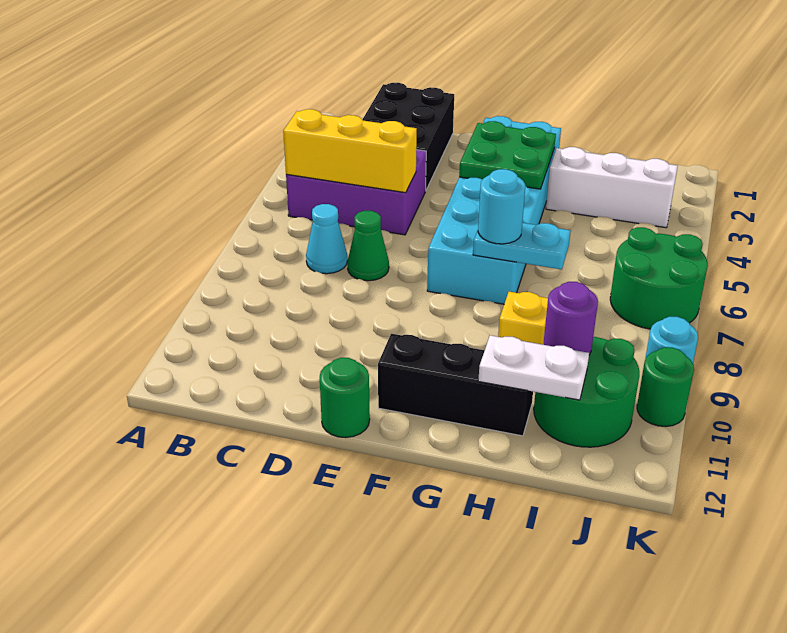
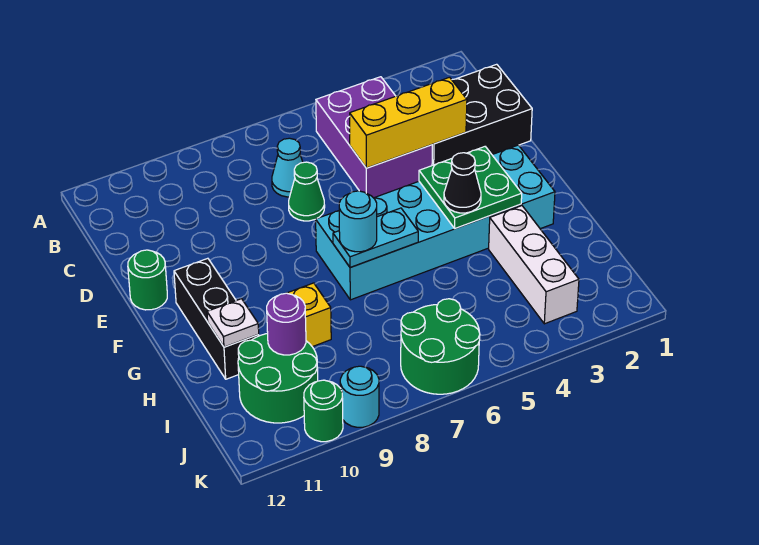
yellow 1x3 brick [283,109,417,193] -> yellow 1x3 brick turned to [350,77,467,168]
none -> black 1x1 cone [444,153,481,213]
cyan 1x2 plate [473,223,571,270] -> cyan 1x2 plate turned to [333,208,418,268]
white 1x2 plate [478,335,589,400] -> white 1x1 plate [207,299,259,347]

